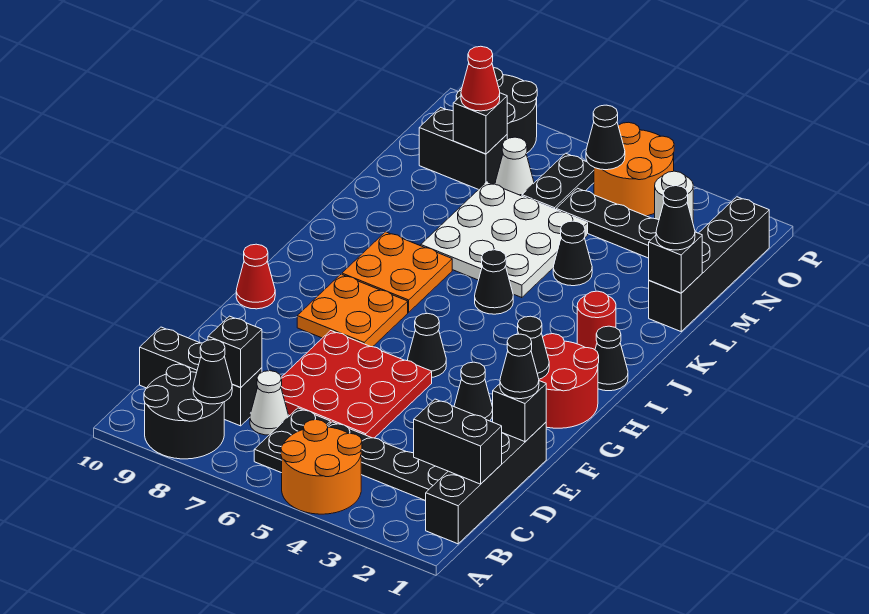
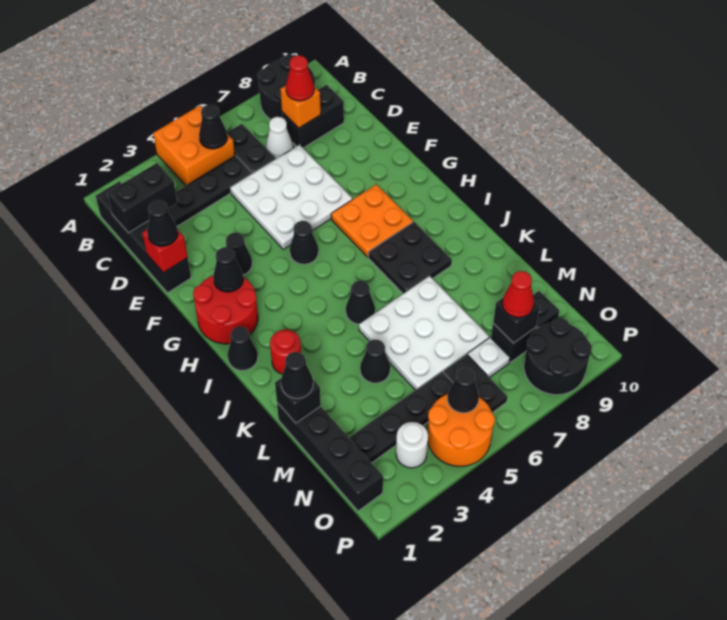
orange 2x2 round brick [281,420,362,514] -> orange 2x2 brick [153,106,235,185]
black 1x1 cone [193,340,232,404] -> black 1x1 cone moved to [199,105,227,149]
black 1x3 brick [140,327,262,426] -> black 1x2 brick [282,85,344,148]
black 1x1 brick [208,316,262,387] -> orange 1x1 brick [280,85,321,128]
red 3x3 plate [281,331,432,438] -> white 3x3 plate [230,145,352,249]
black 1x1 brick [493,381,546,442] -> red 1x1 brick [142,229,188,273]
red 1x1 cone [236,244,275,309] -> red 1x1 cone moved to [286,55,314,101]
orange 2x2 plate [342,232,452,312] -> black 2x2 plate [368,222,452,294]
white 1x1 cone [495,137,534,196] -> white 1x1 plate [467,338,510,378]

